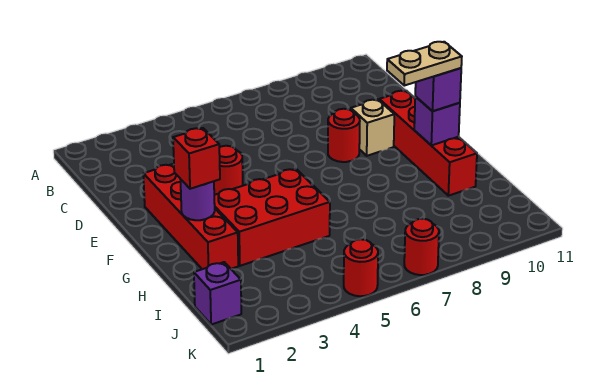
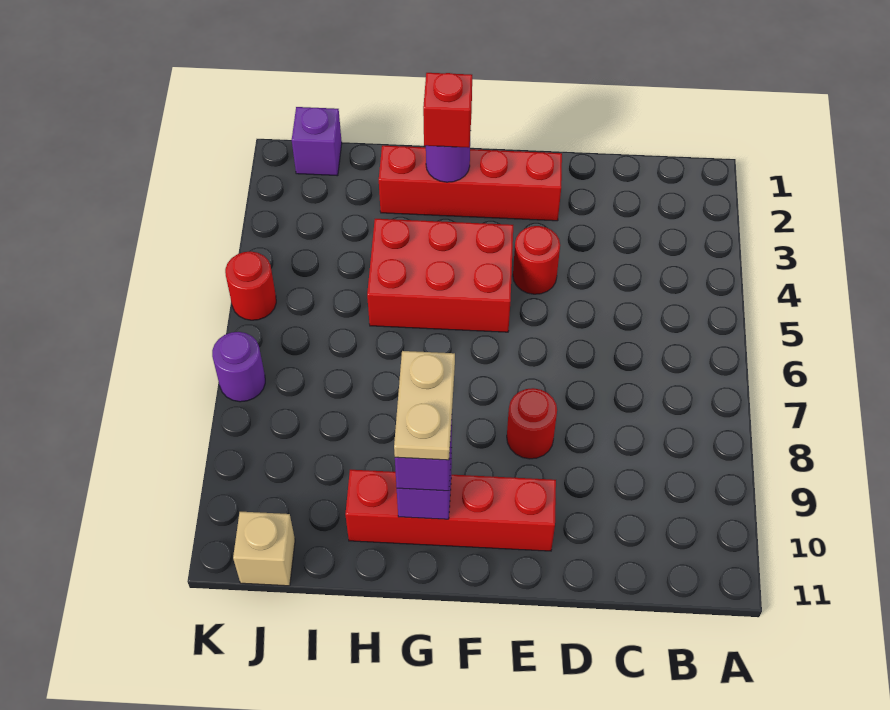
tan 1x1 brick [351,99,394,156] -> tan 1x1 brick moved to [233,512,295,586]
red 2x3 brick [214,169,330,266] -> red 2x3 brick turned to [367,219,513,332]
red 1x1 round brick [404,219,439,275] -> purple 1x1 round brick [212,332,265,402]

